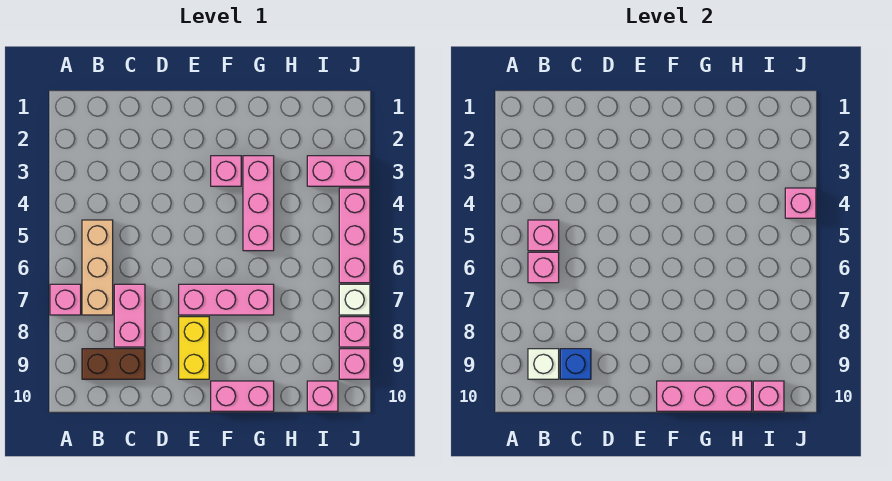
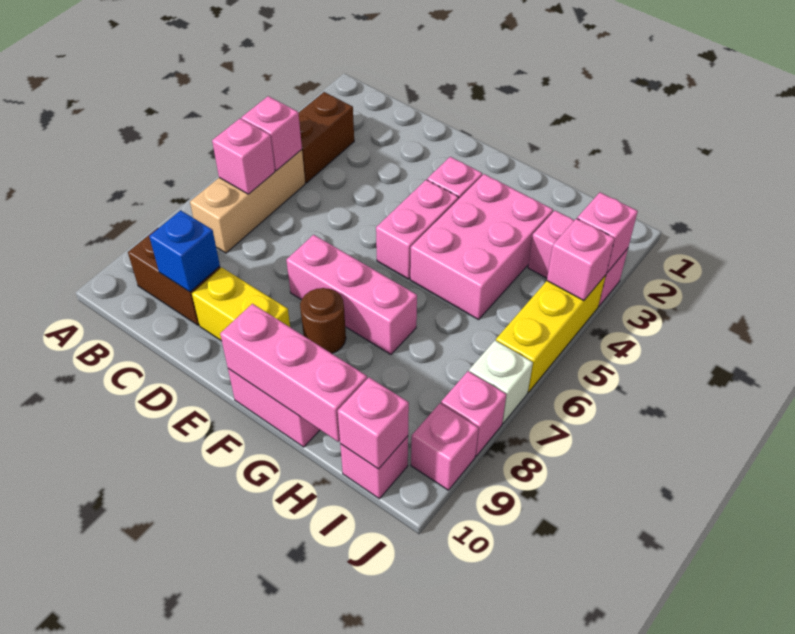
pink 1x1 brick [50,284,81,315] -> pink 1x1 brick moved to [577,192,638,272]
none -> brown 1x2 brick [299,92,354,183]
white 1x1 brick [528,349,559,379] -> none
pink 1x2 brick [114,284,145,347] -> pink 1x2 brick moved to [376,180,459,279]
yellow 1x2 brick [179,317,209,379] -> yellow 1x2 brick turned to [192,267,290,341]
none -> brown 1x1 round brick [300,288,346,353]
pink 1x3 brick [243,156,274,251] -> pink 2x3 brick [410,174,553,320]
pink 1x3 brick [339,188,370,283] -> yellow 1x3 brick [496,275,606,392]

